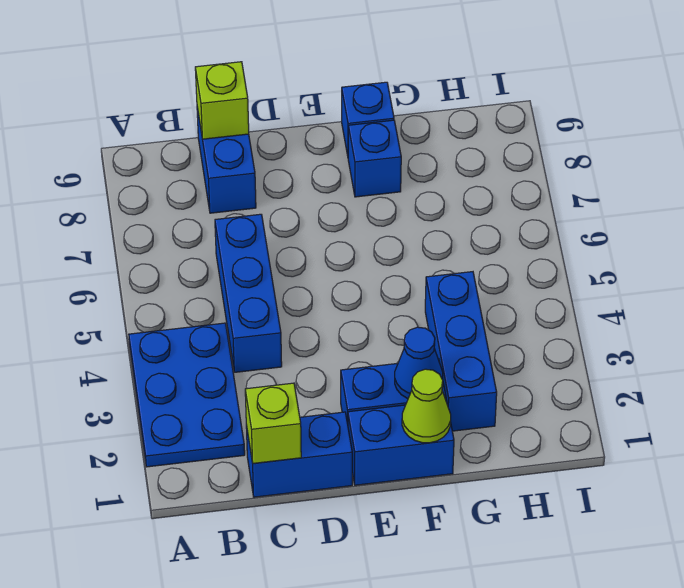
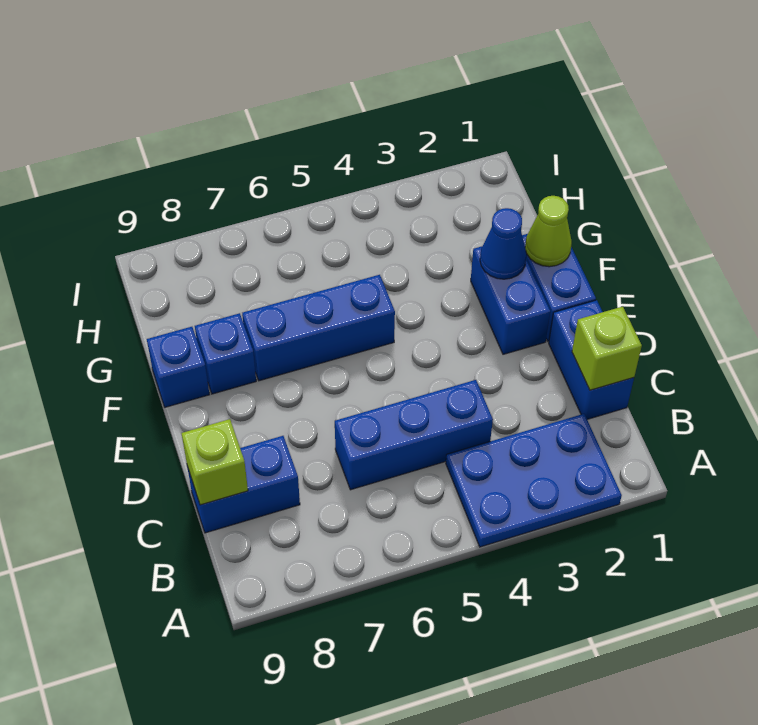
blue 1x3 brick [425,272,497,431] -> blue 1x3 brick moved to [242,275,395,381]

